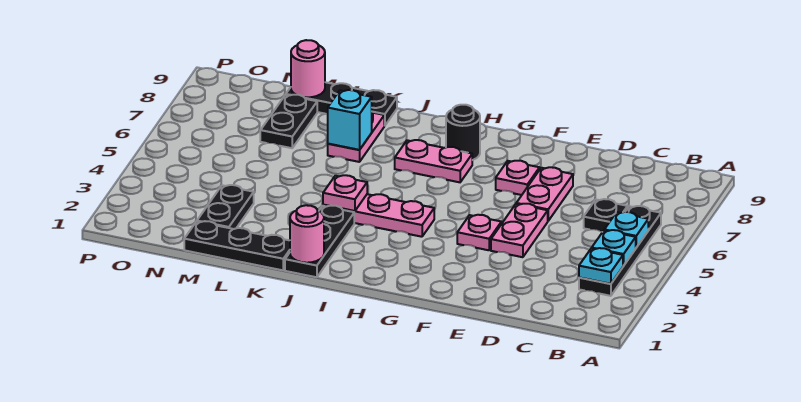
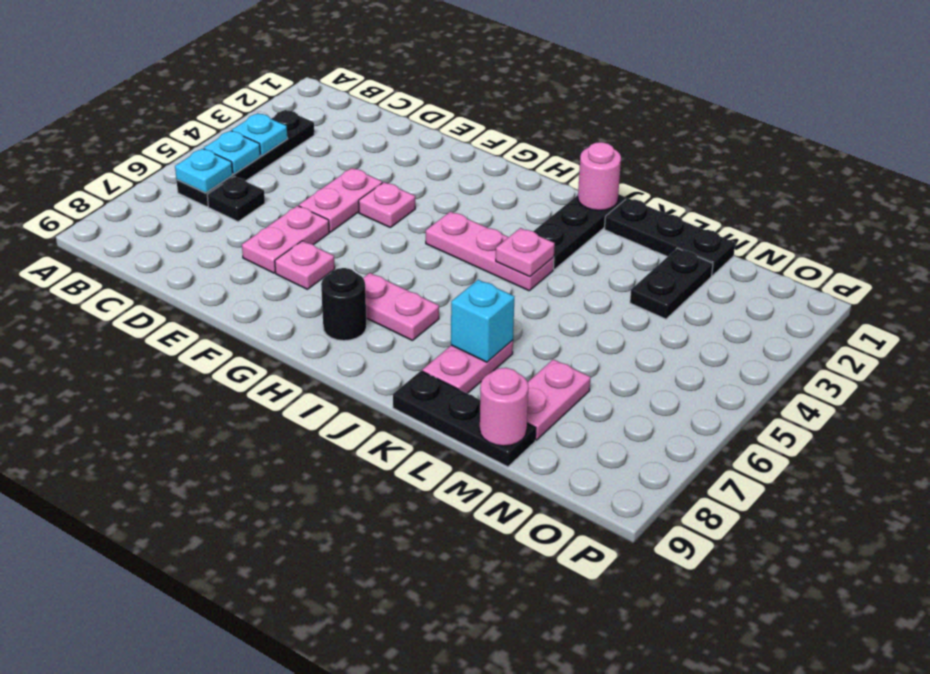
cyan 1x1 plate [579,248,623,284] -> cyan 1x1 plate moved to [175,148,233,193]
black 1x2 plate [260,95,317,148] -> pink 1x2 plate [527,359,591,440]

